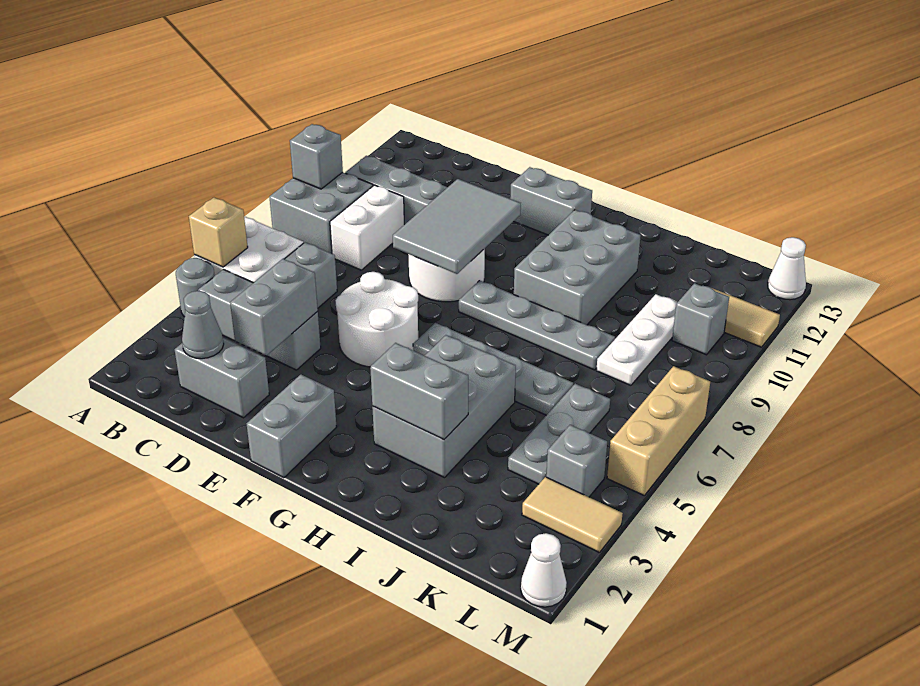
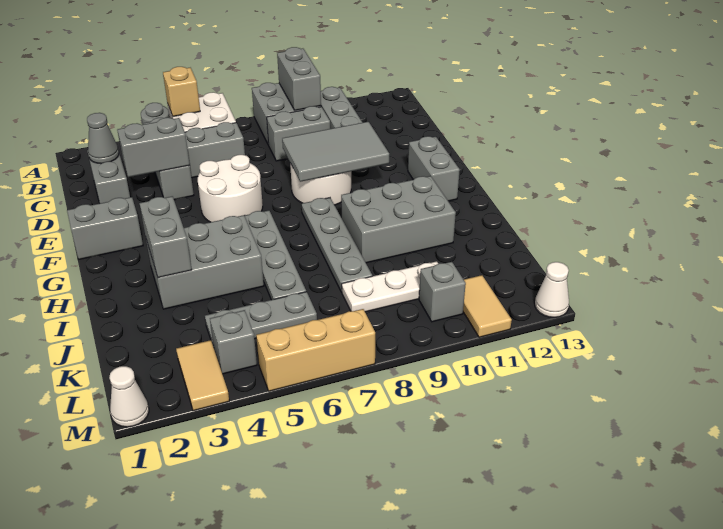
grey 1x1 brick [290,124,343,189] -> grey 1x2 brick [277,47,321,110]
white 1x2 brick [330,185,404,270] -> grey 1x2 brick [267,106,330,161]

